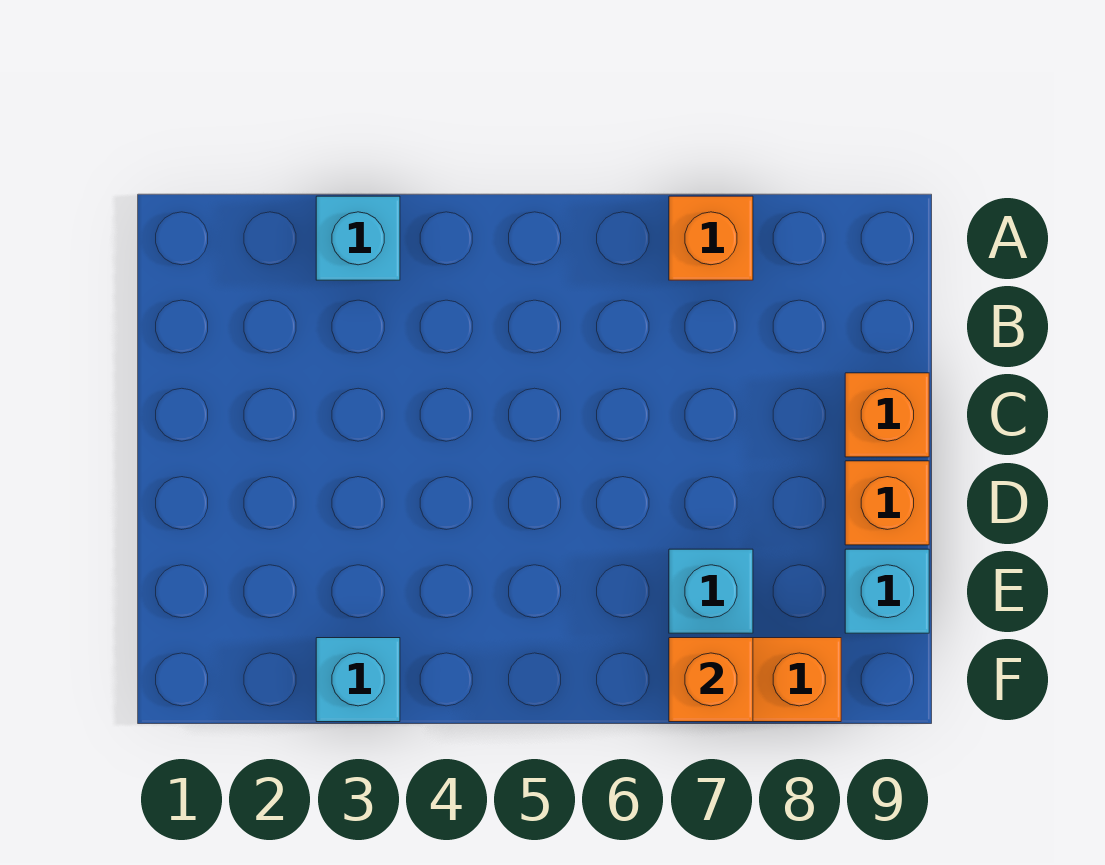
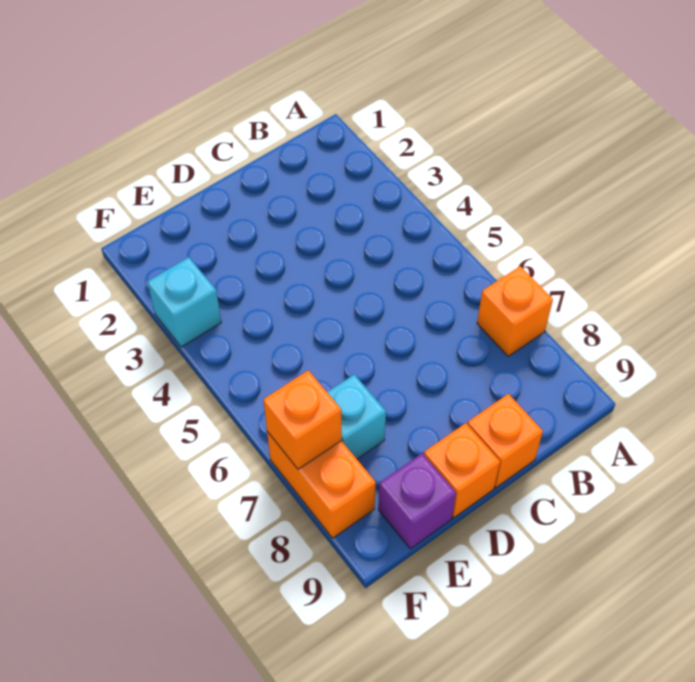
cyan 1x1 brick [316,196,400,280] -> none
cyan 1x1 brick [845,549,929,633] -> purple 1x1 brick [378,453,456,549]

